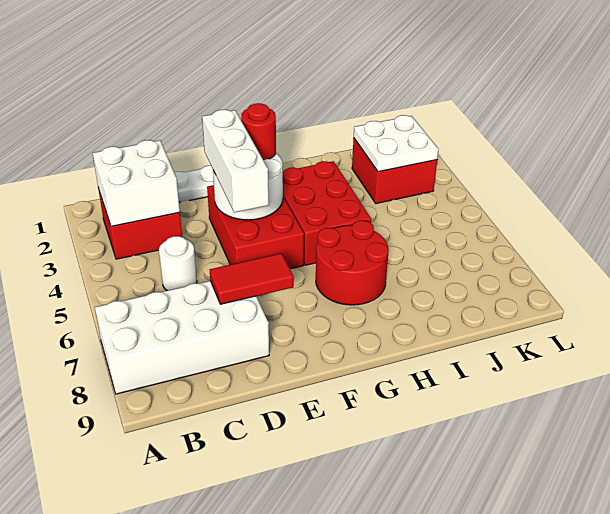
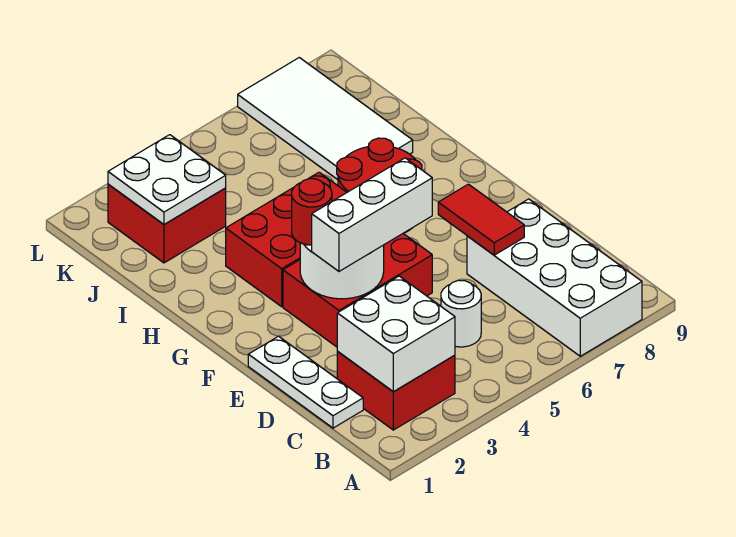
none -> white 2x4 tile [238,58,413,180]

